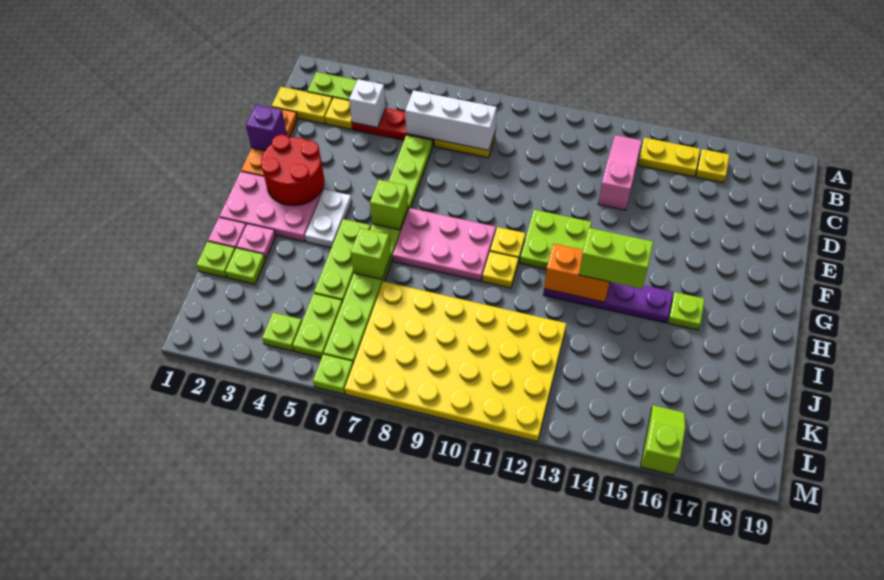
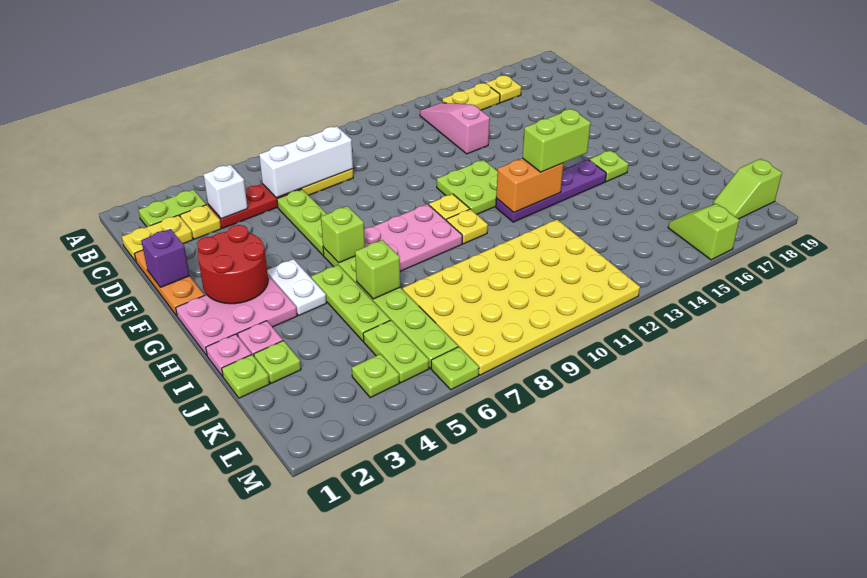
none -> lime 1x2 slope [713,159,782,219]

